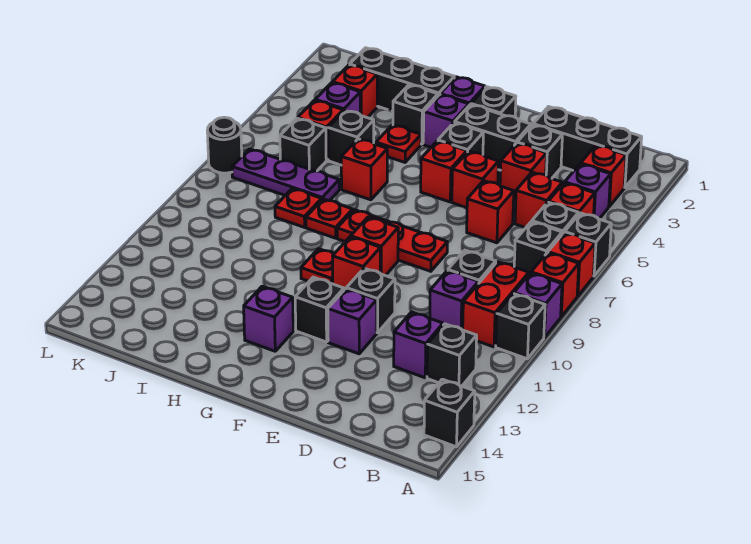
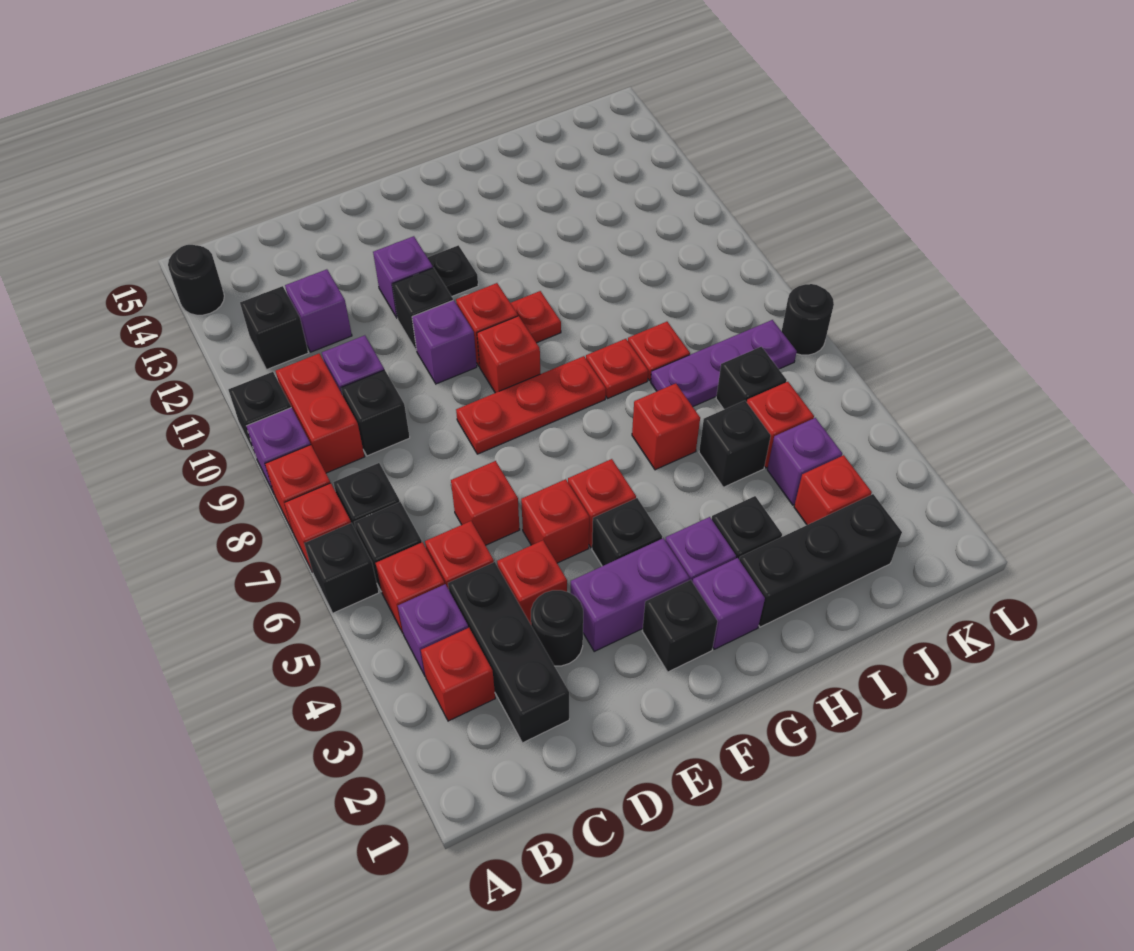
black 1x1 brick [424,379,475,447] -> black 1x1 round brick [168,245,224,315]
black 1x3 brick [533,107,642,188] -> black 1x3 brick turned to [448,562,569,743]
black 1x1 brick [517,125,562,179] -> black 1x1 round brick [531,590,583,666]
black 1x2 brick [455,105,531,170] -> purple 1x2 brick [570,538,689,651]
black 1x1 brick [295,277,344,342] -> black 1x1 plate [427,245,478,296]
purple 1x1 brick [244,286,293,351] -> purple 1x1 brick moved to [412,300,477,384]
red 1x1 plate [376,125,421,162] -> none

